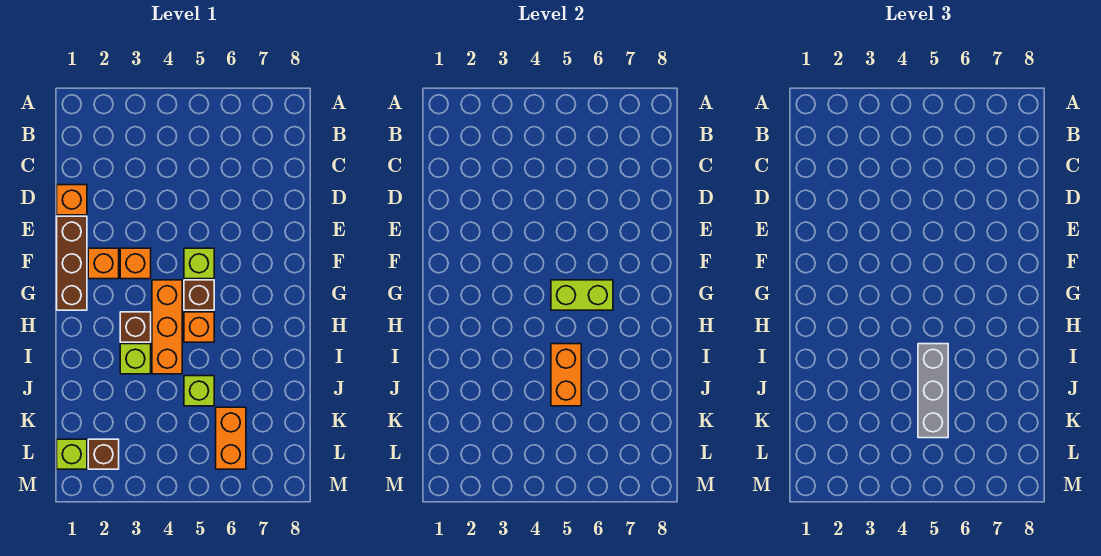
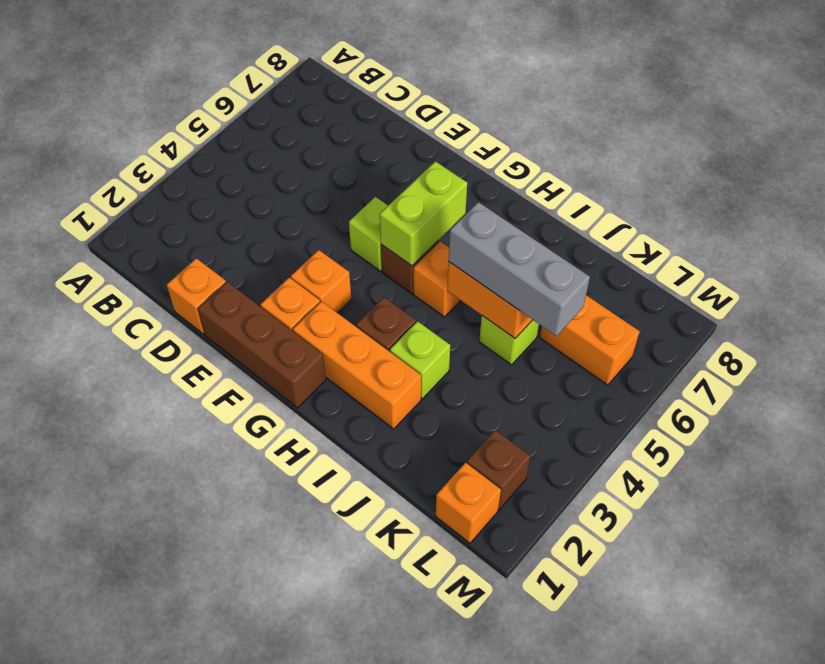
orange 1x3 brick [152,280,182,374] -> orange 1x3 brick moved to [293,301,421,429]
lime 1x1 brick [57,439,87,469] -> orange 1x1 brick [436,462,501,543]

